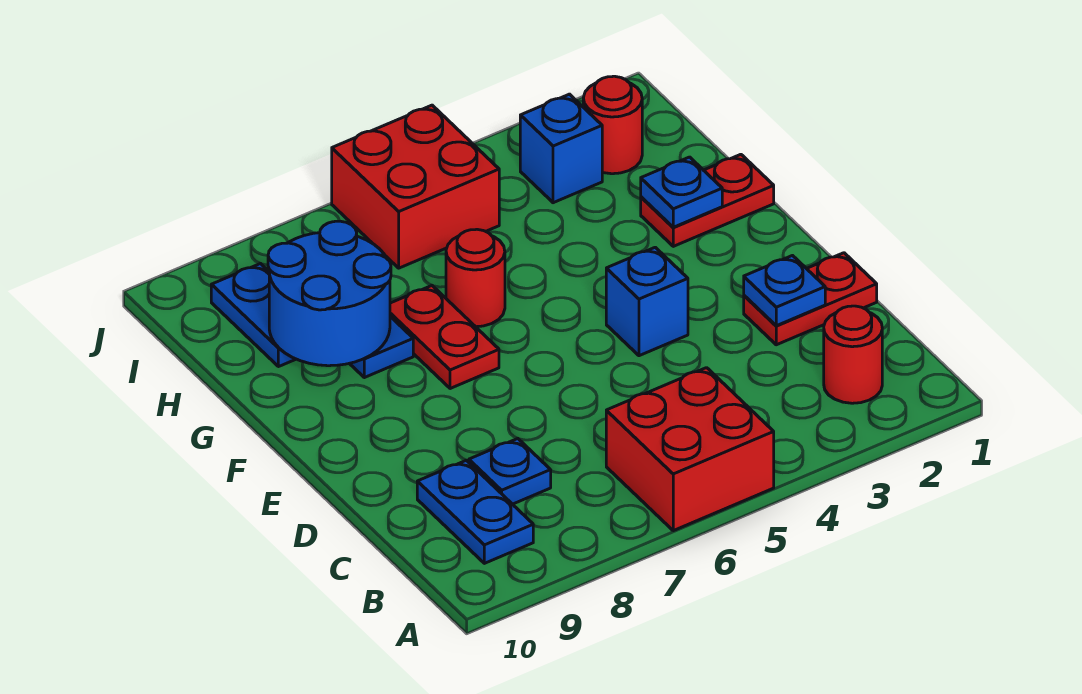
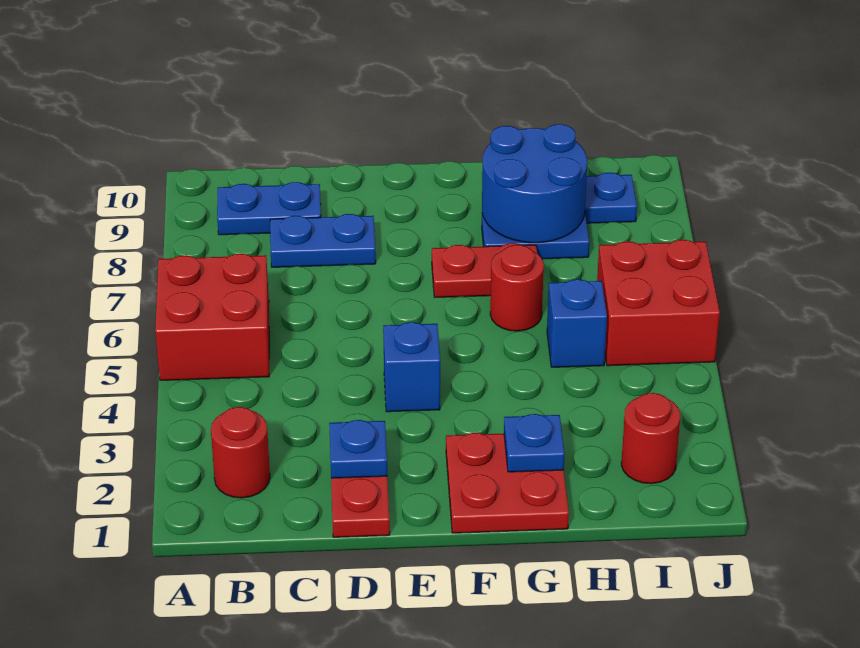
blue 1x1 plate [469,438,551,504] -> blue 1x2 plate [270,214,376,267]
red 1x2 plate [641,154,774,246] -> red 2x2 plate [446,433,569,533]
blue 1x1 brick [520,94,602,203] -> blue 1x1 brick moved to [547,279,607,367]

